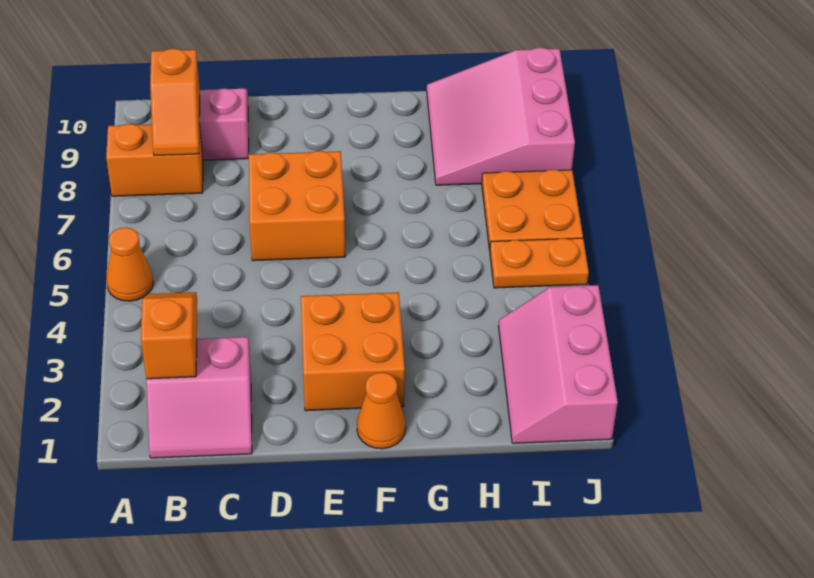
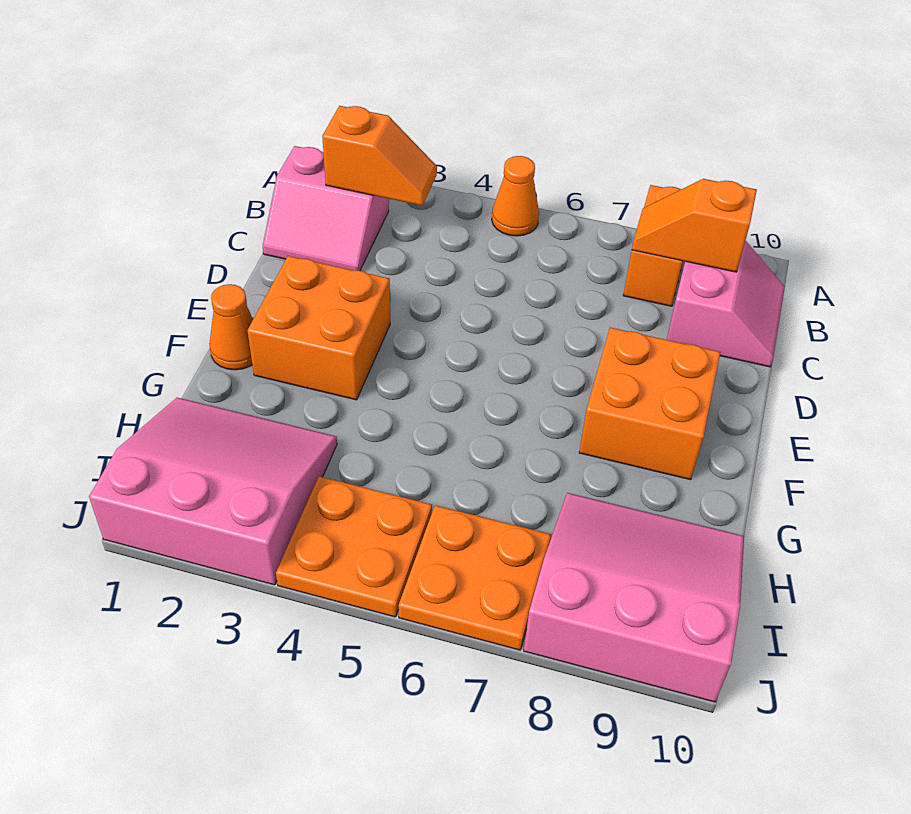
pink 2x2 slope [146,337,252,458] -> pink 2x2 slope turned to [263,146,389,271]
orange 2x2 brick [249,151,345,261] -> orange 2x2 brick moved to [579,327,720,480]
pink 2x3 slope [498,285,618,443] -> pink 3x3 slope [89,398,337,585]
orange 1x2 plate [490,238,589,288] -> orange 2x2 plate [276,476,432,617]

